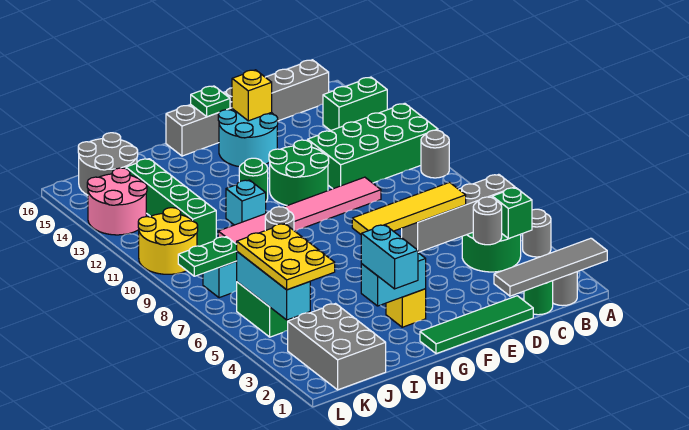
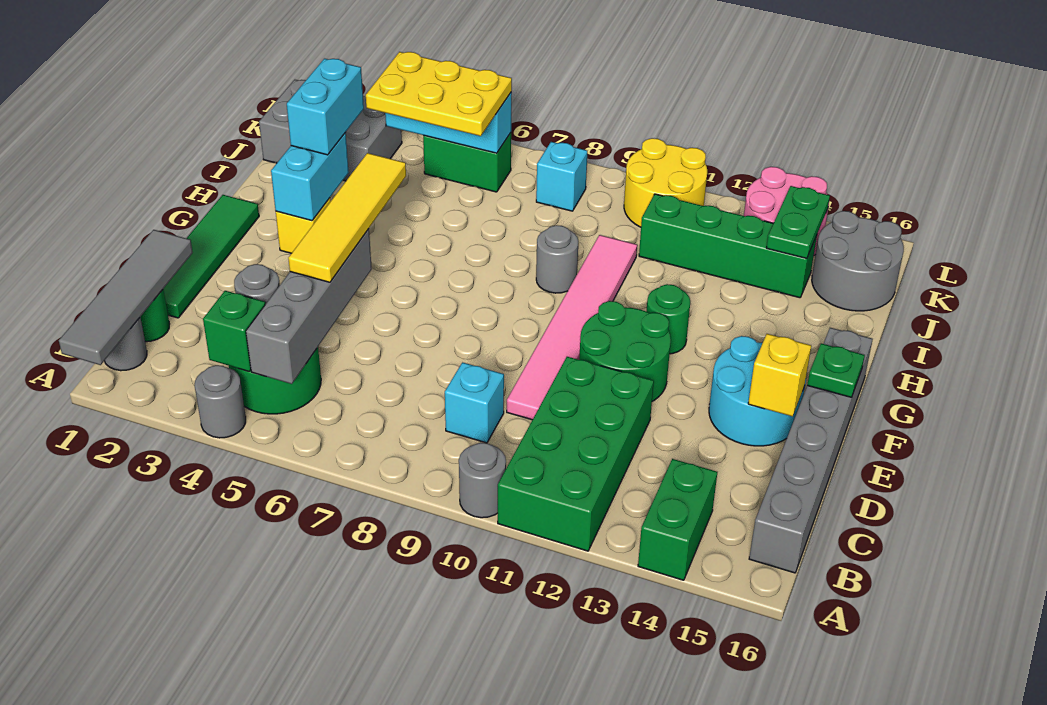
cyan 1x2 brick [361,225,418,289] -> cyan 1x2 brick turned to [287,59,364,155]
cyan 1x1 brick [226,180,266,225] -> cyan 1x1 brick moved to [445,362,504,443]
green 1x2 plate [178,237,237,276] -> green 1x2 plate moved to [766,186,830,258]

